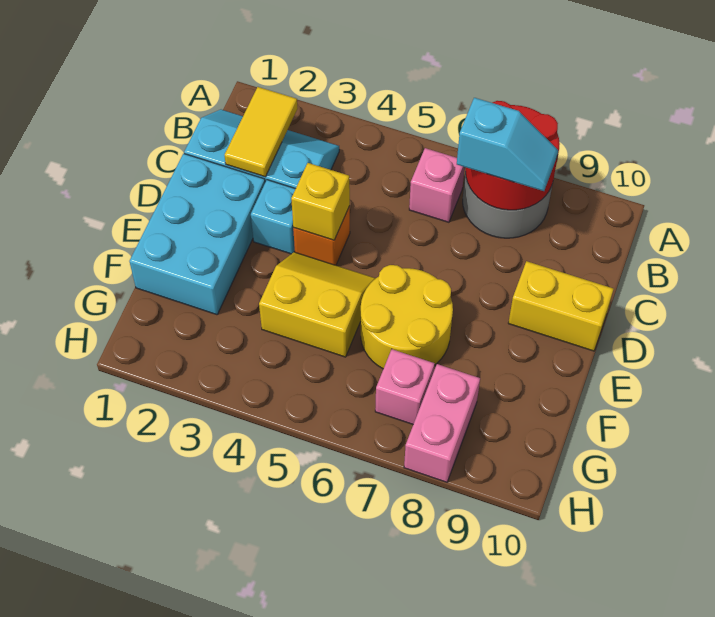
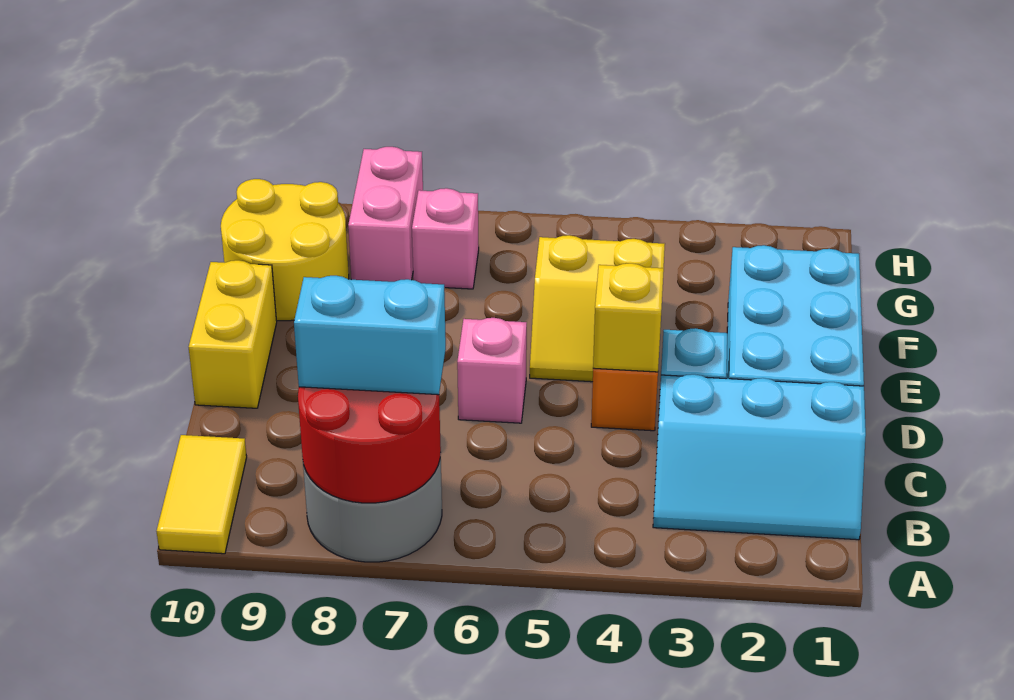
yellow 1x2 tile [225,87,298,177] -> yellow 1x2 tile moved to [156,435,247,554]
pink 1x1 brick [409,148,465,222] -> pink 1x1 brick moved to [457,318,527,423]
cyan 1x2 slope [457,98,558,191] -> cyan 1x2 brick [294,276,446,395]
yellow 1x2 brick [508,261,613,351] -> yellow 1x2 brick turned to [189,260,277,408]
yellow 2x2 round brick [361,265,453,369] -> yellow 2x2 round brick moved to [221,179,349,321]

